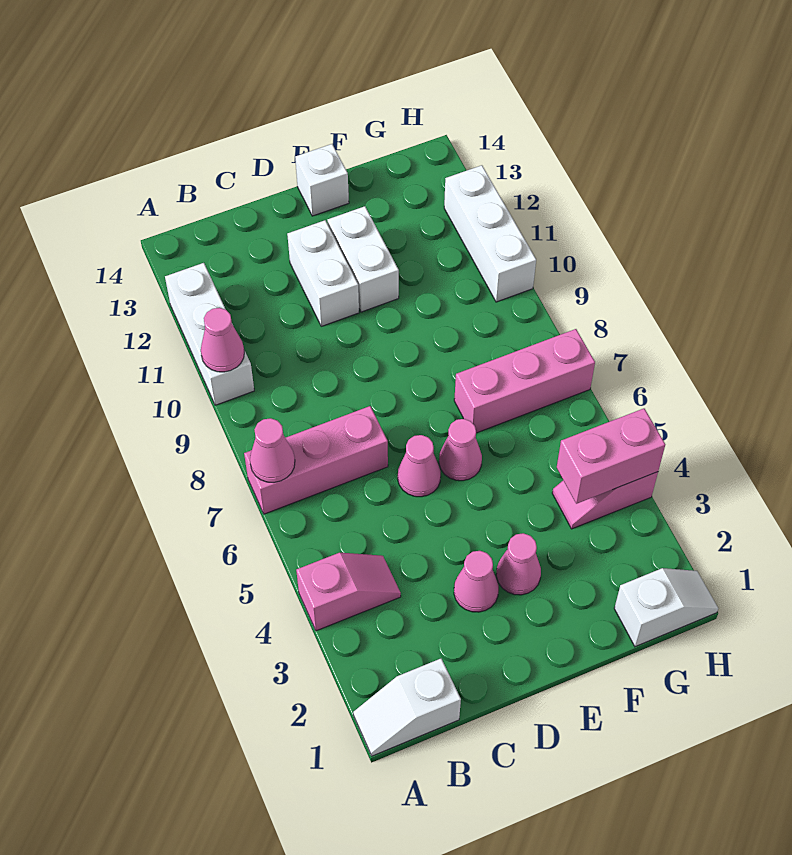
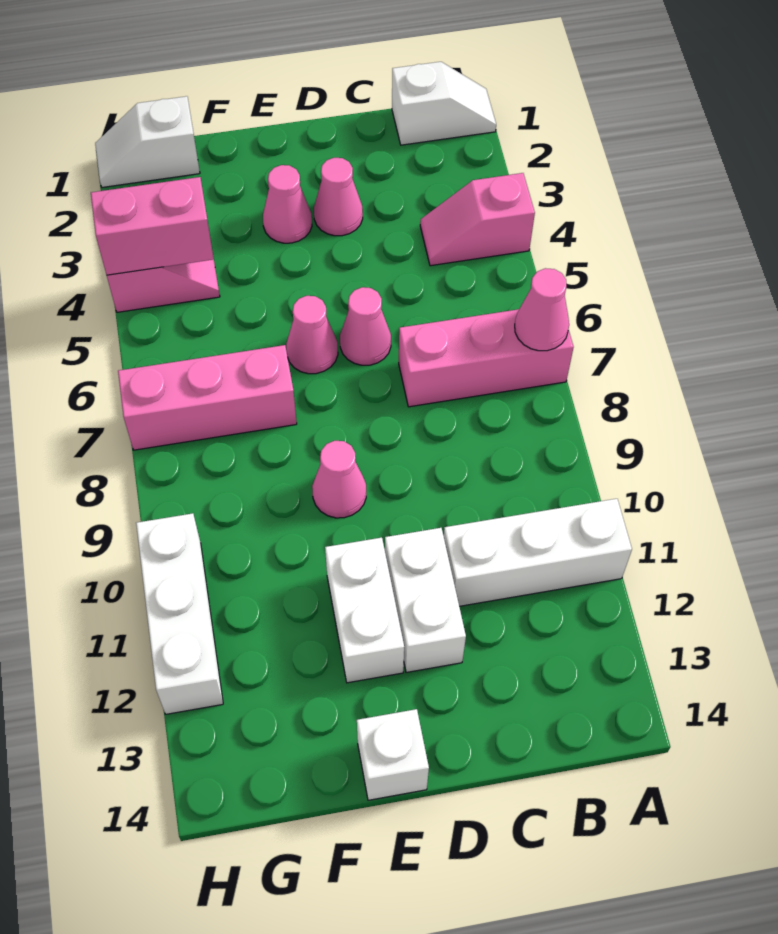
white 1x3 brick [165,263,254,405] -> white 1x3 brick turned to [444,499,632,606]
pink 1x1 cone [201,308,244,372] -> pink 1x1 cone moved to [312,441,366,518]

